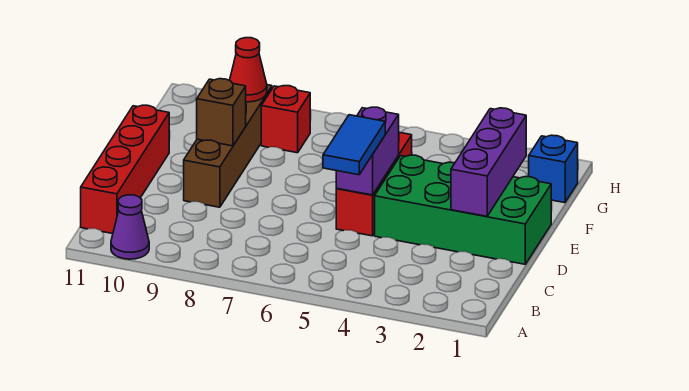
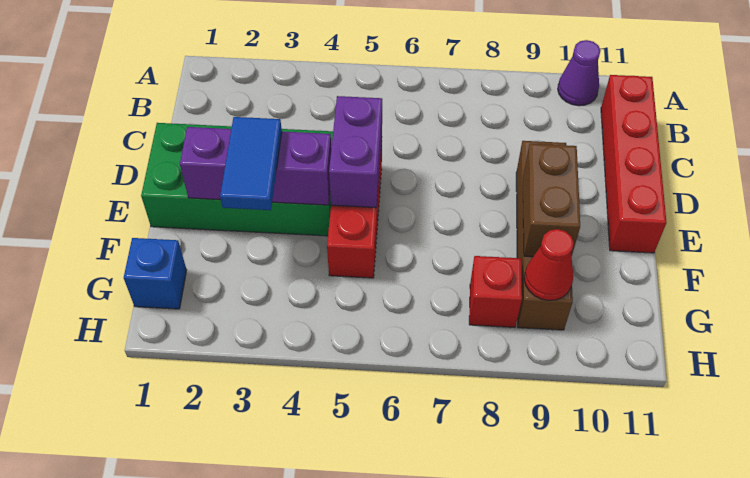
blue 1x2 tile [323,115,385,175] -> blue 1x2 tile moved to [220,117,282,210]
purple 1x3 brick [451,108,526,216] -> purple 1x3 brick turned to [180,127,331,205]
brown 1x1 brick [197,79,246,146] -> brown 1x2 brick [523,144,580,257]

